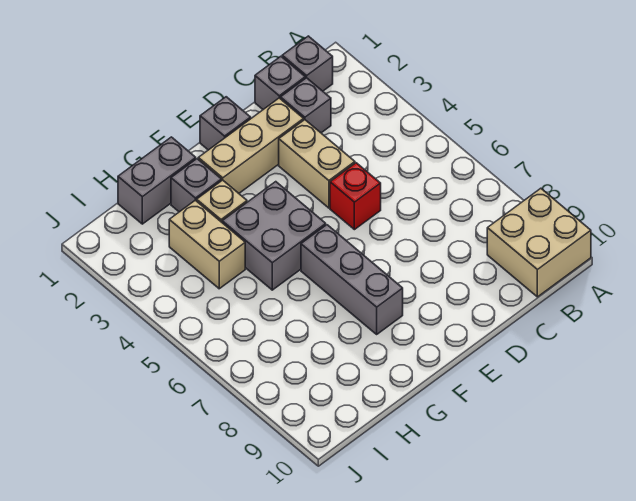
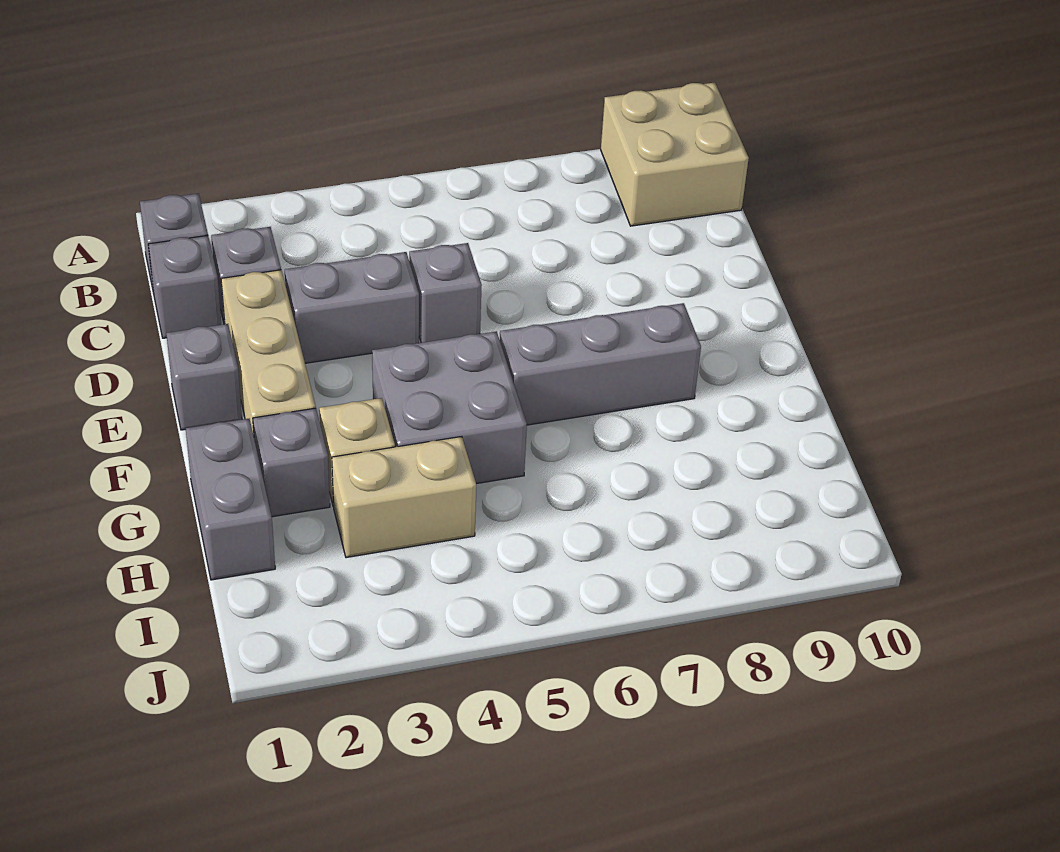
tan 1x2 brick [279,120,355,208] -> grey 1x2 brick [285,252,419,363]
red 1x1 brick [330,163,381,230] -> grey 1x1 brick [409,243,482,343]

